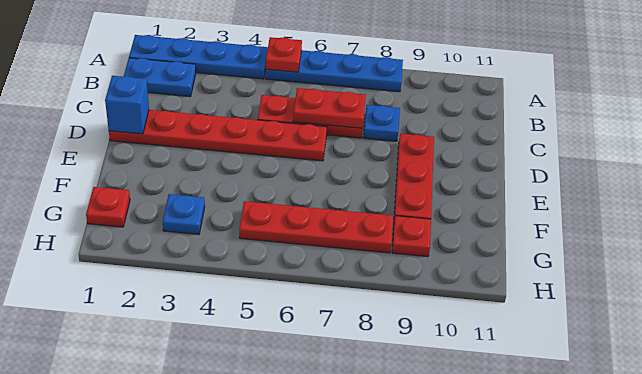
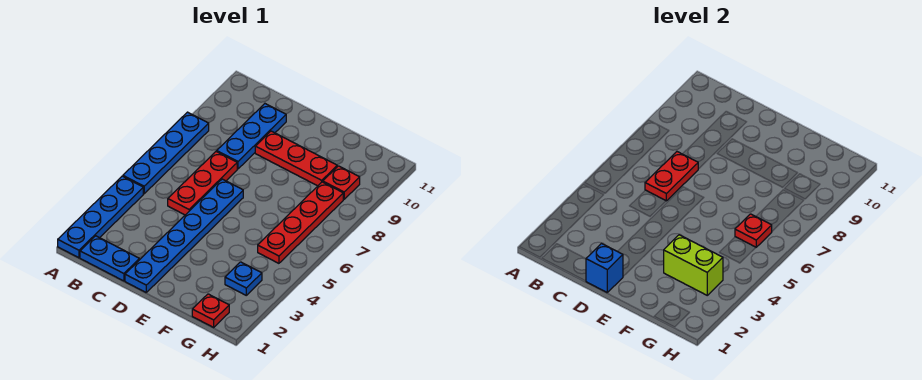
red 1x1 plate [266,37,302,72] -> red 1x1 plate moved to [735,214,772,247]
blue 1x2 plate [124,58,196,97] -> blue 1x2 plate turned to [80,236,139,281]
blue 1x1 plate [363,105,400,141] -> blue 1x3 plate [217,104,286,169]
red 1x6 plate [109,110,327,161] -> blue 1x6 plate [125,179,243,292]
none -> lime 1x2 brick [664,235,723,295]

